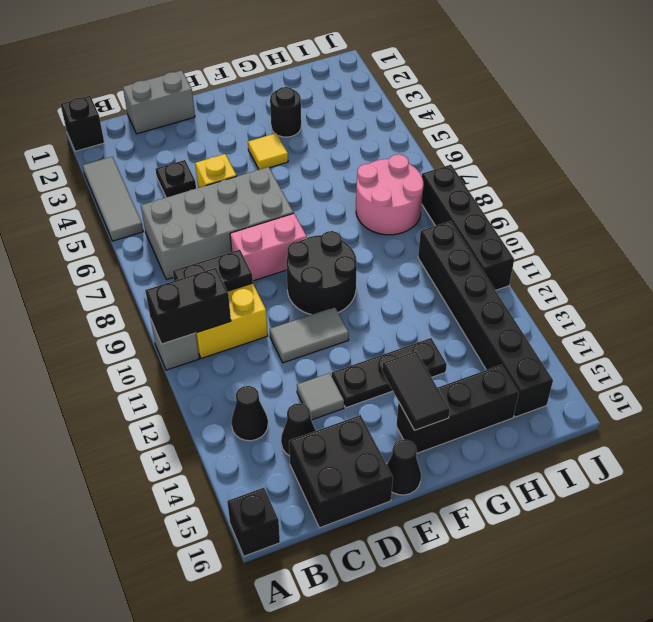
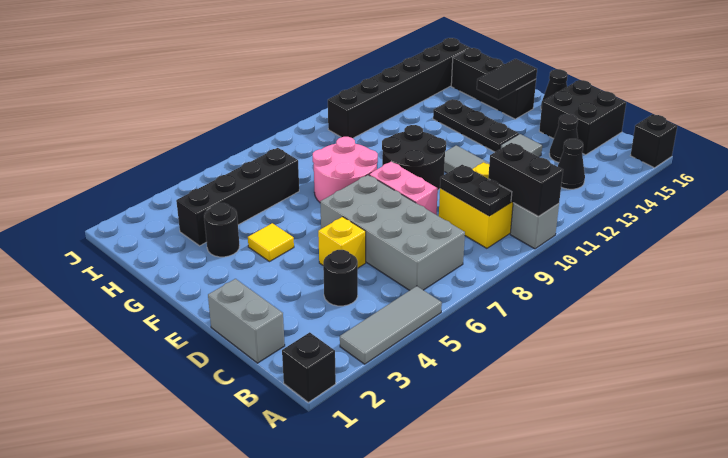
black 1x1 plate [156,160,196,197] -> black 1x1 round brick [323,250,358,306]
pink 2x2 round brick [356,154,424,235] -> pink 2x2 round brick moved to [313,137,378,202]
black 1x4 brick [422,165,514,290] -> black 1x4 brick moved to [176,148,299,246]

